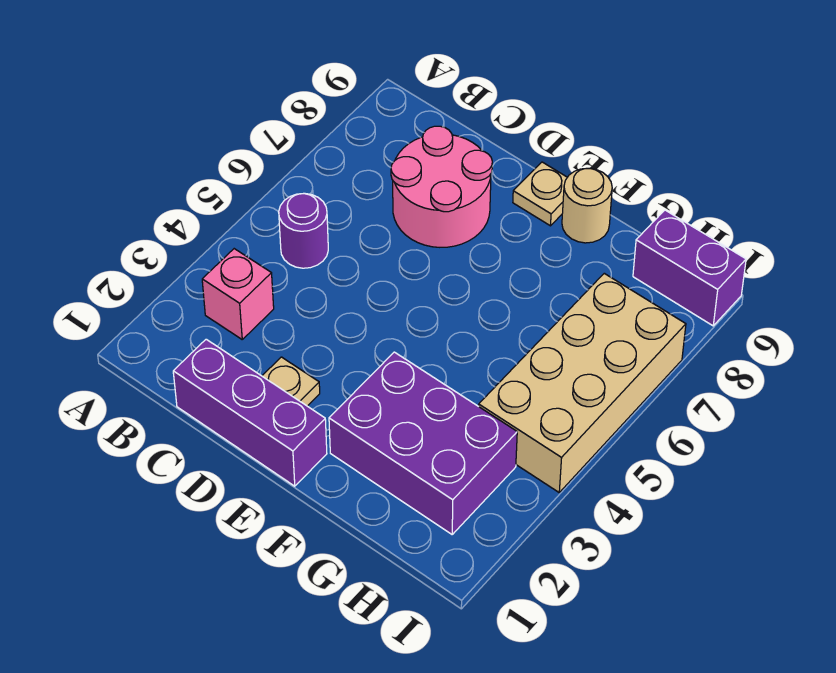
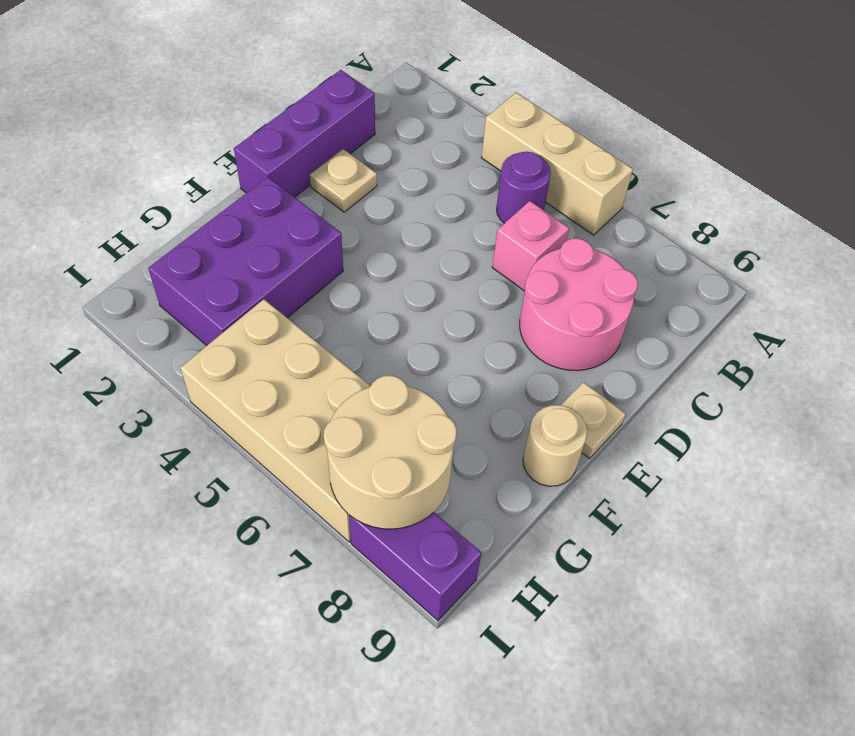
none -> tan 1x3 brick [481,92,633,235]
pink 1x1 brick [202,249,274,339] -> pink 1x1 brick moved to [492,201,569,291]
none -> tan 2x2 round brick [324,375,457,529]
purple 1x2 brick [633,210,746,326] -> purple 1x2 brick turned to [349,512,482,621]

